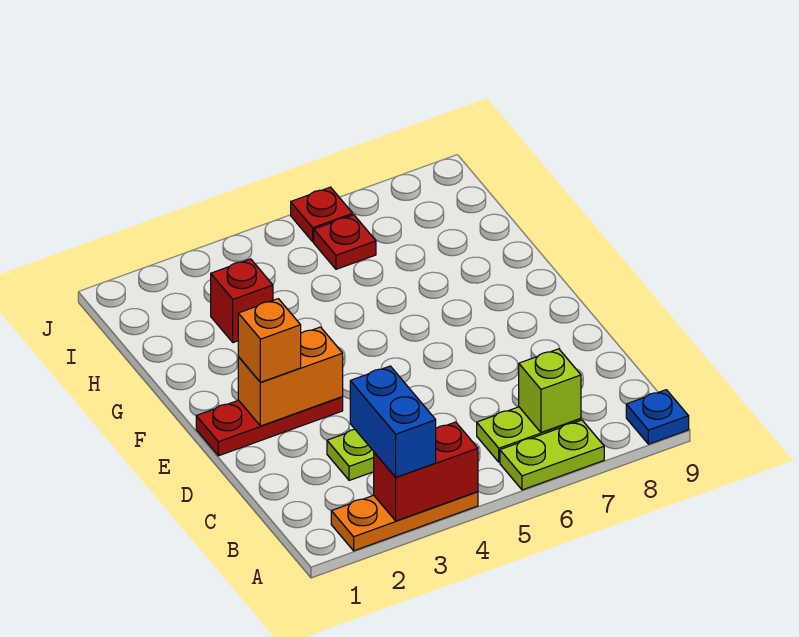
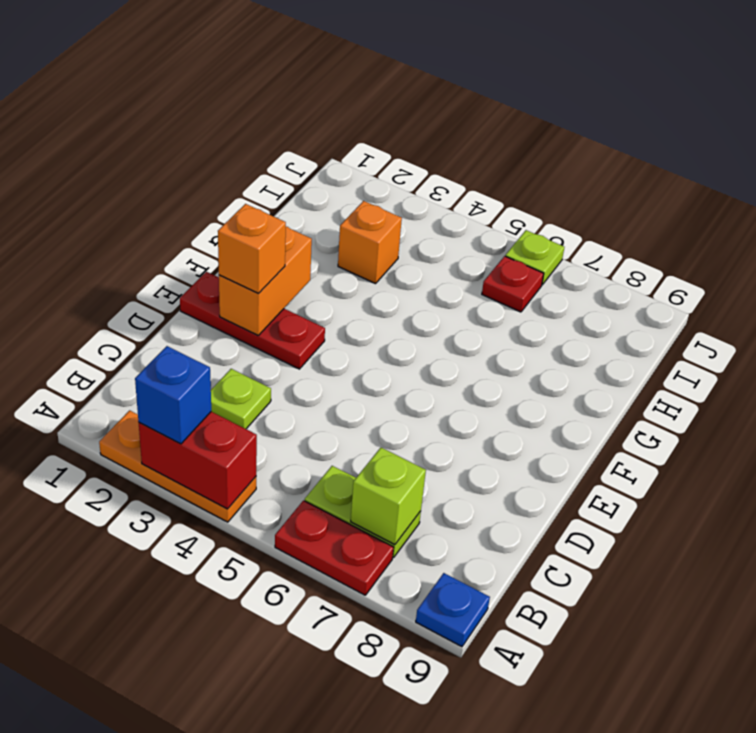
blue 1x2 brick [350,366,436,477] -> blue 1x1 brick [135,346,211,444]
lime 1x2 plate [500,420,604,490] -> red 1x2 plate [275,501,394,595]
orange 1x2 brick [238,327,343,426] -> orange 1x2 brick turned to [219,227,312,335]
red 1x1 brick [211,259,273,343] -> orange 1x1 brick [338,201,402,284]
red 1x1 plate [291,187,353,242] -> lime 1x1 plate [505,230,564,285]

